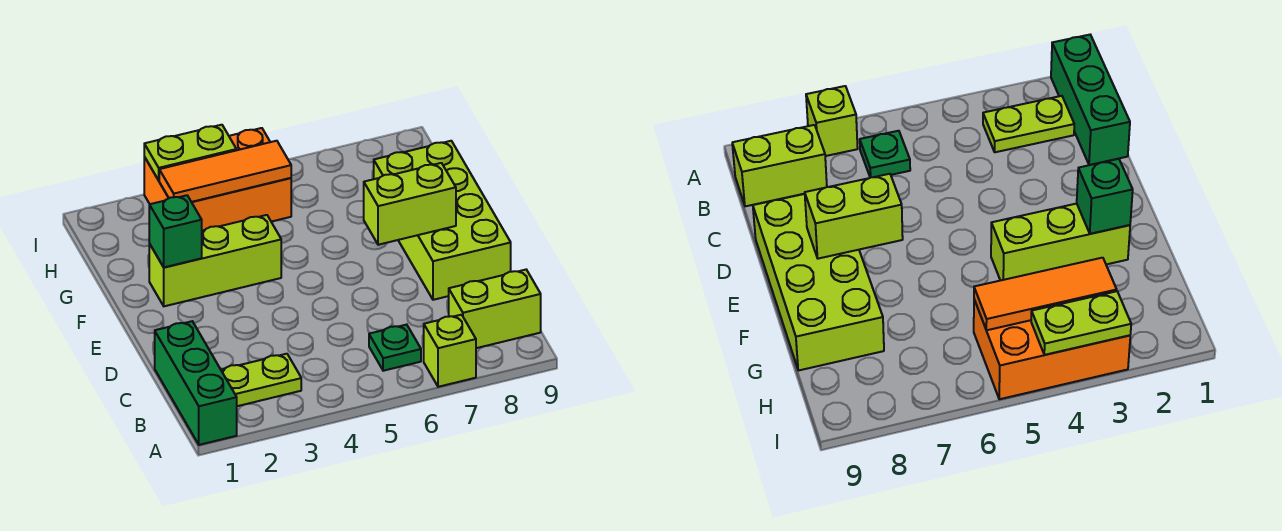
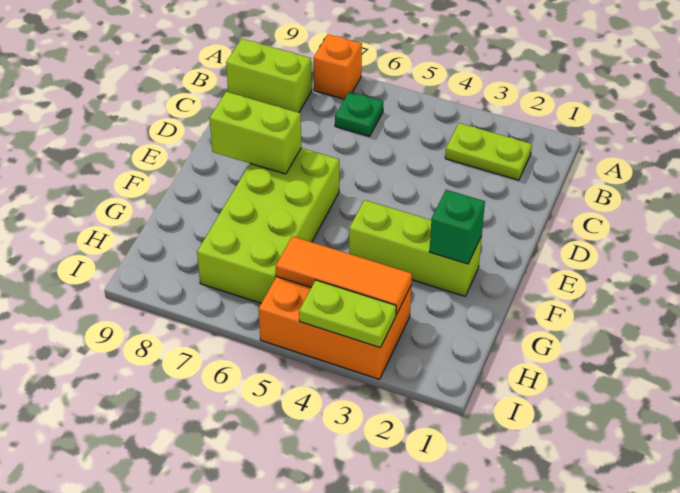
green 1x3 brick [155,321,237,445] -> none
lime 1x1 brick [424,315,476,387] -> orange 1x1 brick [314,34,362,99]
lime 2x4 brick [374,141,511,300] -> lime 2x4 brick moved to [197,148,339,303]

